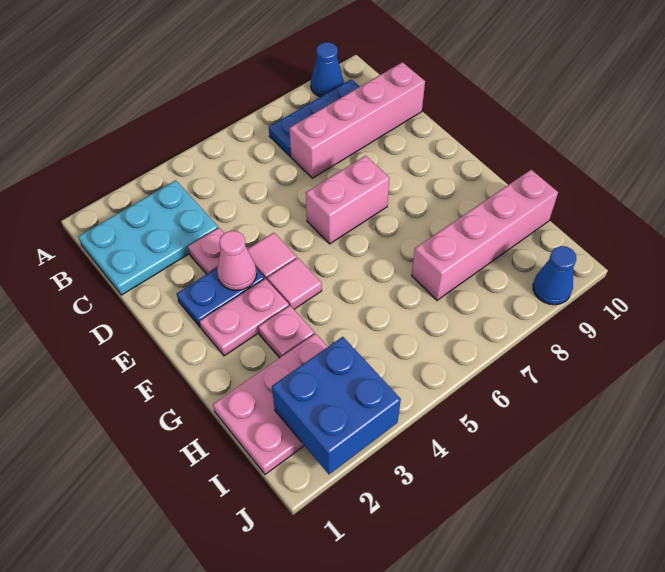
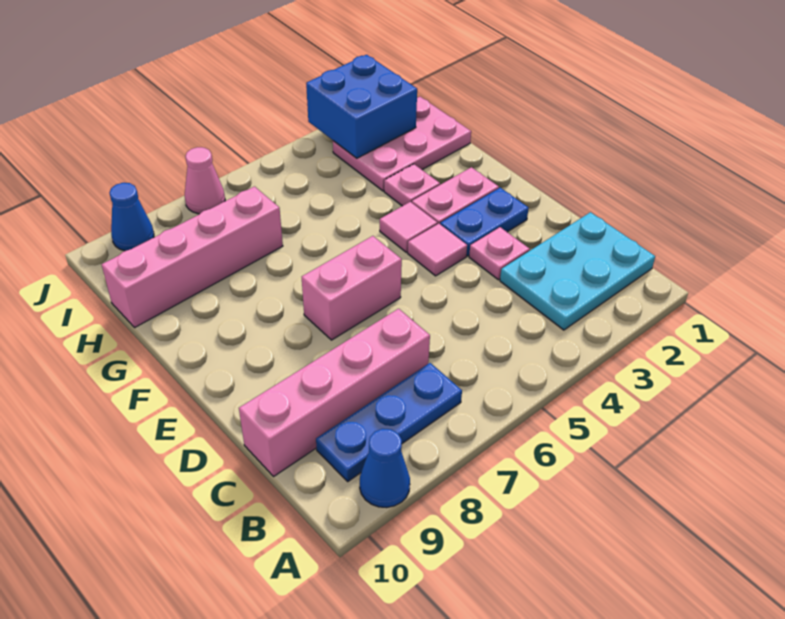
pink 1x1 cone [217,231,257,290] -> pink 1x1 cone moved to [184,147,225,214]

